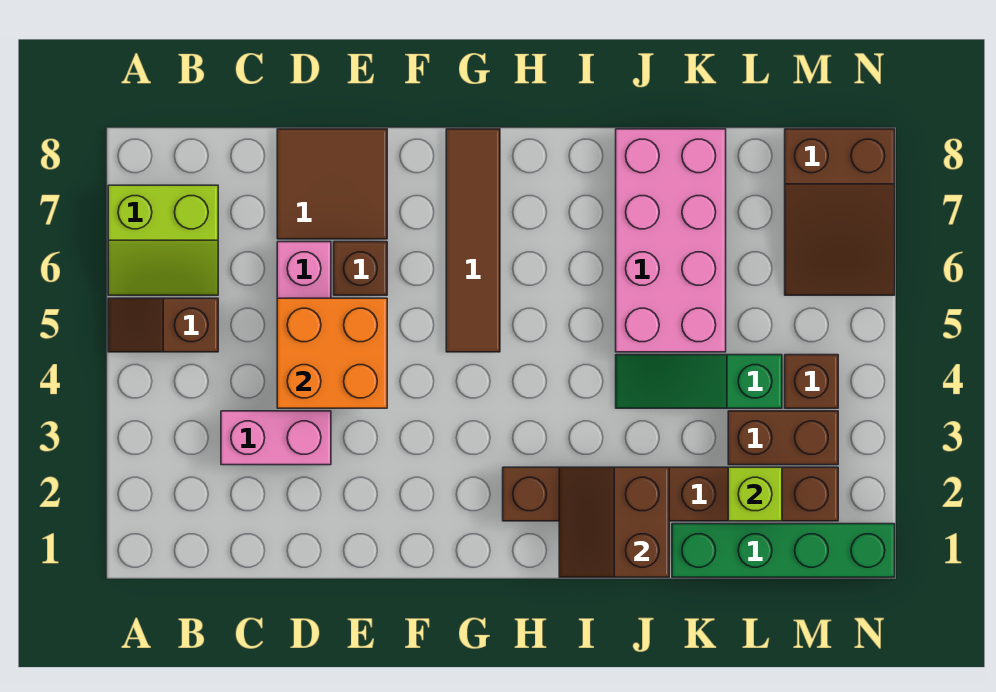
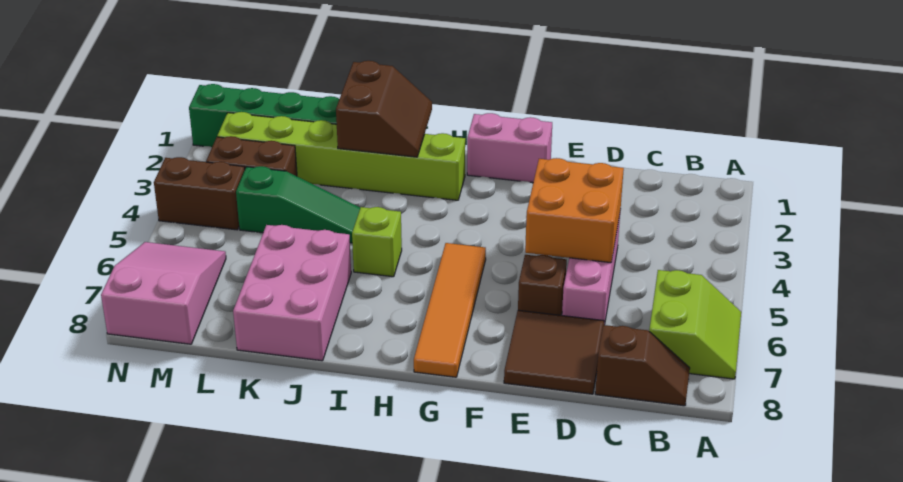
brown 1x2 slope [108,298,218,352] -> brown 1x2 slope moved to [595,325,690,406]
lime 2x2 slope [108,185,218,295] -> lime 2x2 slope turned to [649,270,741,379]
pink 1x2 brick [221,411,331,465] -> pink 1x2 brick moved to [467,113,552,183]
brown 1x4 tile [446,129,500,352] -> orange 1x4 tile [414,243,486,377]
brown 1x6 brick [503,467,838,521] -> lime 1x6 brick [217,112,465,200]
pink 2x4 brick [616,129,726,352] -> pink 2x3 brick [233,225,351,361]
lime 1x1 brick [728,467,782,521] -> lime 1x1 brick moved to [352,207,402,277]
brown 1x1 brick [785,355,838,408] -> brown 1x2 brick [154,157,245,230]
brown 2x3 slope [785,129,895,295] -> pink 2x3 slope [101,242,226,344]

